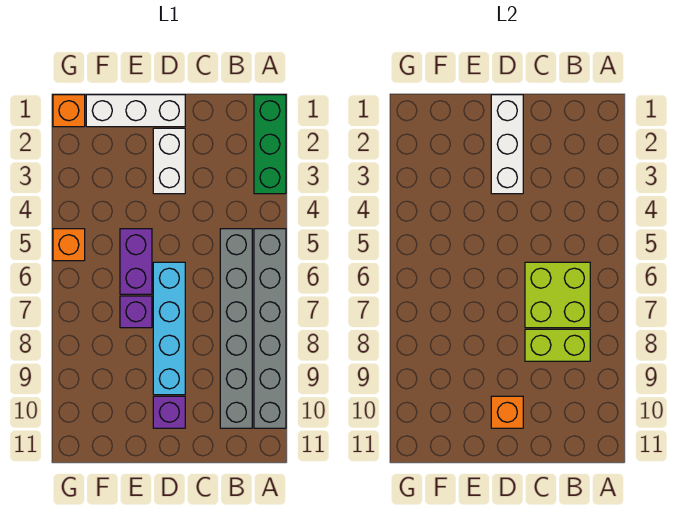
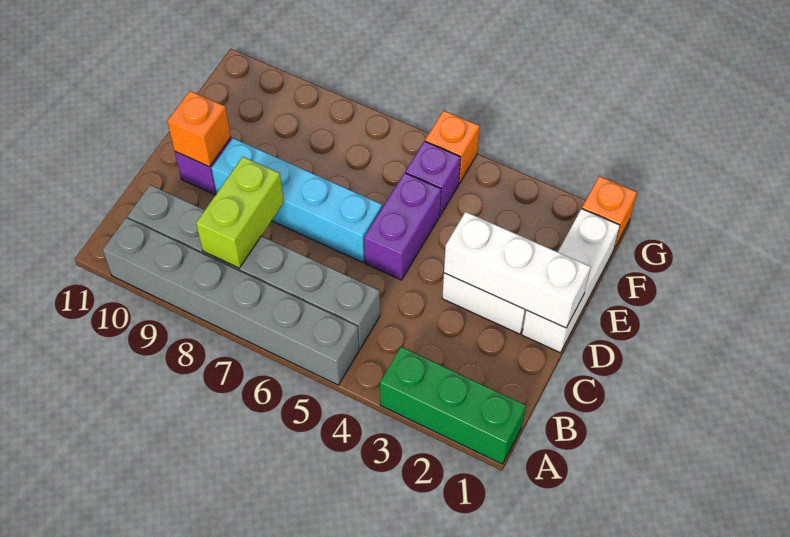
lime 2x2 brick [525,262,590,328] -> none
purple 1x2 brick [120,229,152,294] -> purple 1x2 brick turned to [364,173,441,280]
purple 1x1 brick [120,296,152,328] -> purple 1x1 brick moved to [405,141,461,215]

